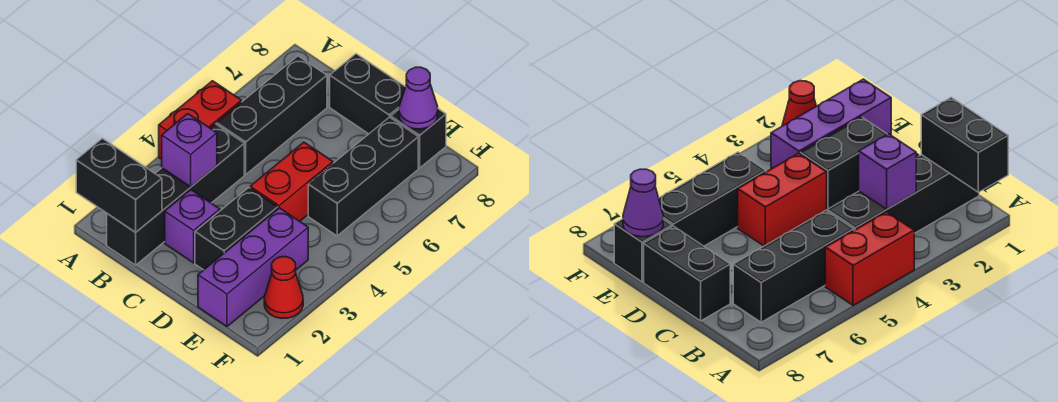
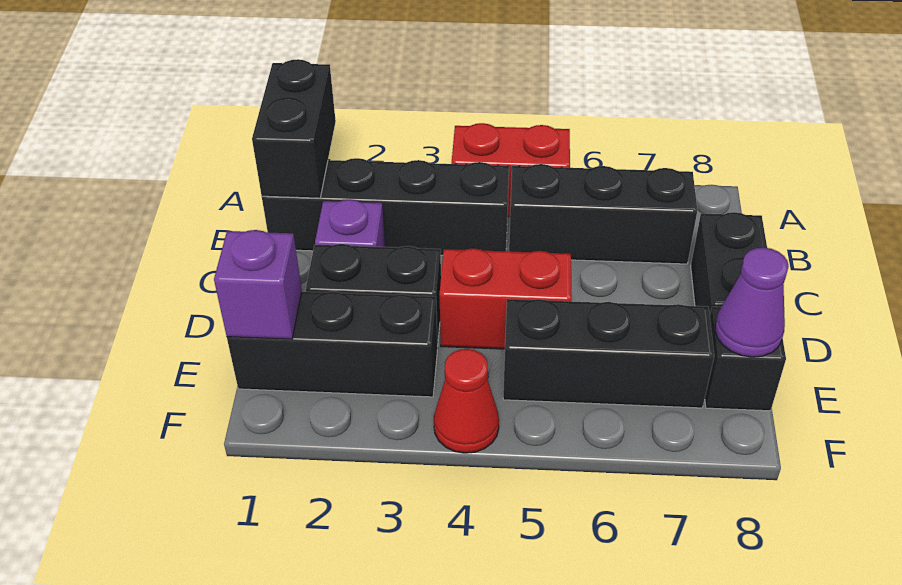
purple 1x1 brick [162,114,217,187] -> purple 1x1 brick moved to [214,230,302,339]
purple 1x3 brick [198,208,308,326] -> black 1x3 brick [227,292,437,397]
red 1x1 cone [264,257,303,318] -> red 1x1 cone moved to [434,349,499,453]

